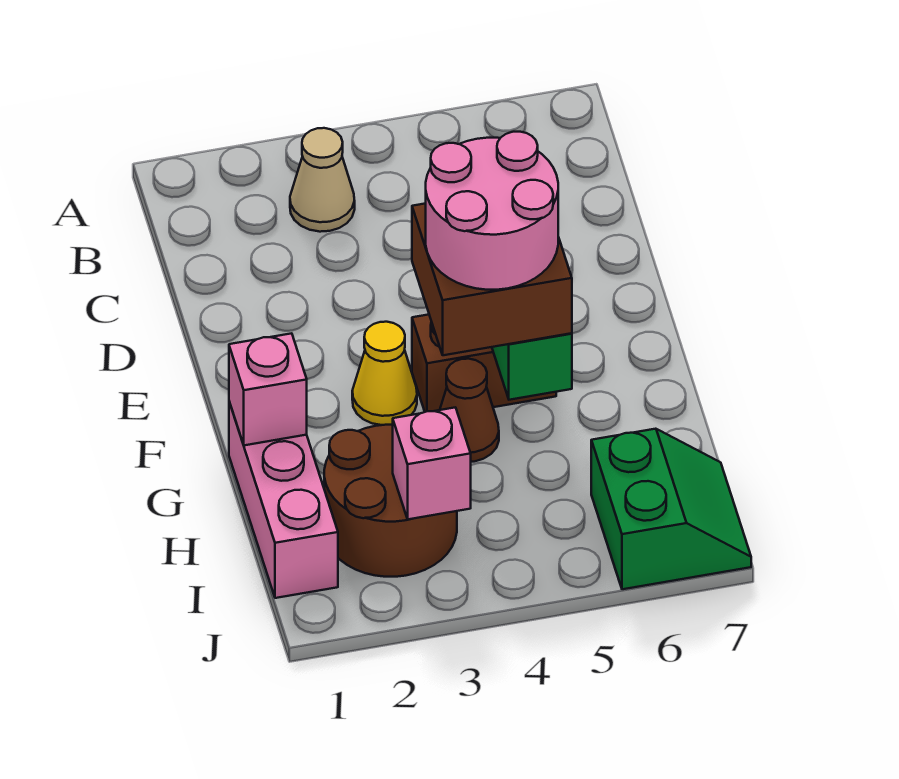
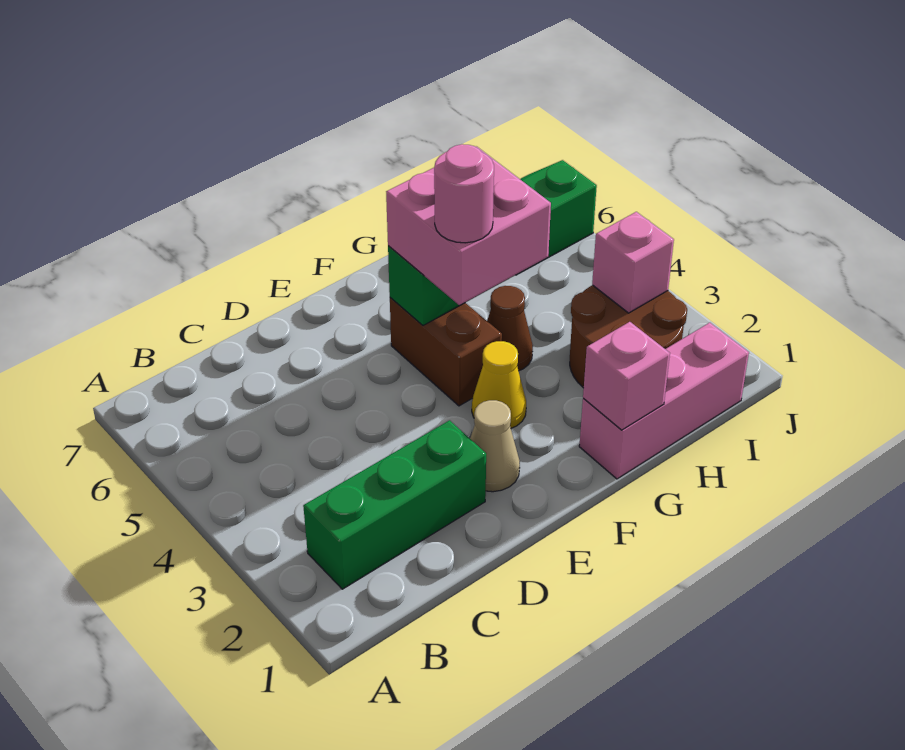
none -> green 1x3 brick [303,420,486,589]
tan 1x1 cone [290,128,355,232] -> tan 1x1 cone moved to [470,400,520,492]
brown 2x2 brick [412,203,572,355] -> pink 2x2 brick [386,146,551,305]
pink 2x2 round brick [426,132,558,290] -> pink 1x1 round brick [434,144,494,243]

